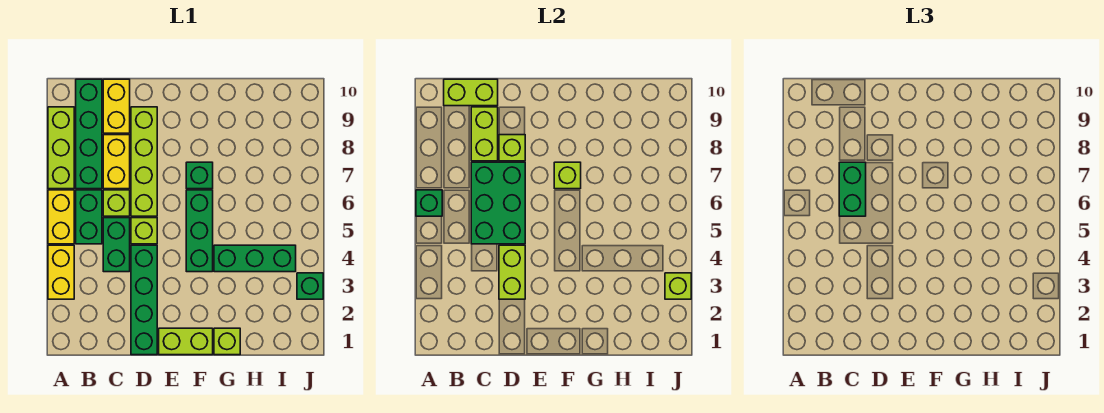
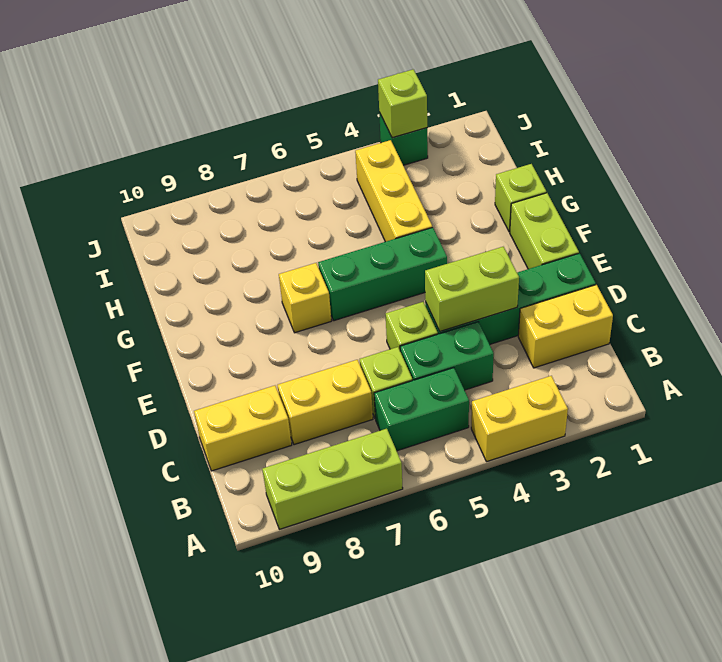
yellow 1x2 brick [48,190,74,244] -> yellow 1x2 brick moved to [518,285,613,368]
green 1x1 brick [416,190,442,216] -> none
green 1x4 brick [76,79,102,189] -> none
lime 1x2 brick [444,79,498,106] -> none
green 2x3 brick [471,162,525,244] -> none
green 1x2 brick [839,162,866,216] -> none
lime 1x2 brick [471,107,498,161] -> none
lime 1x4 brick [131,107,157,216] -> none
lime 1x1 brick [499,135,525,161] -> none
green 1x1 brick [186,162,213,189] -> yellow 1x1 brick [279,263,331,333]
lime 1x1 brick [554,162,581,189] -> none
green 1x3 brick [214,245,296,272] -> yellow 1x3 brick [355,140,432,242]

